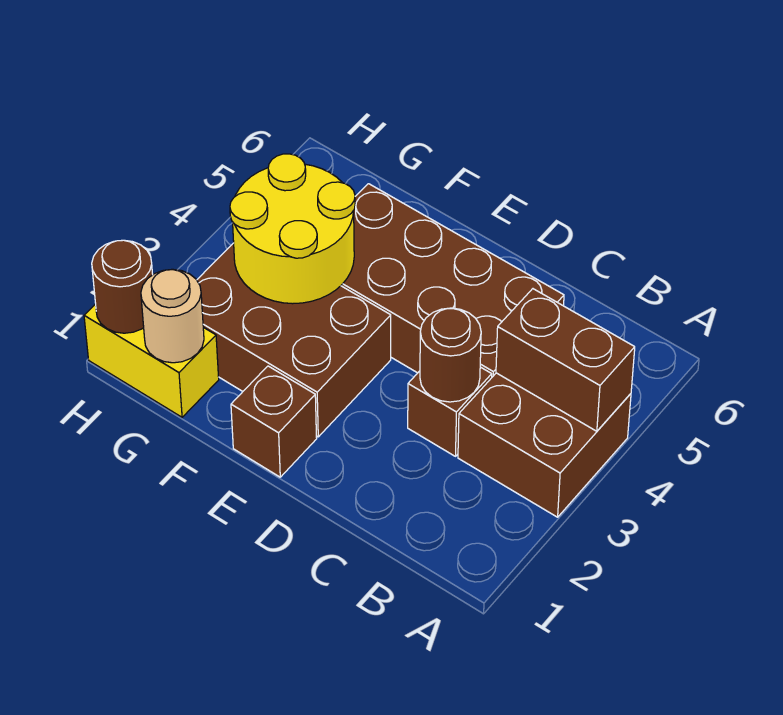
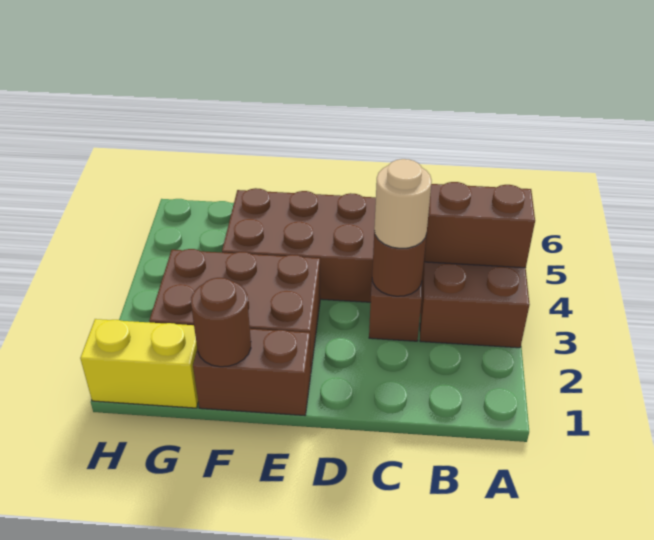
brown 1x1 brick [231,366,317,477] -> brown 1x2 brick [193,329,311,415]
yellow 2x2 round brick [230,154,355,304] -> none
tan 1x1 round brick [141,269,204,363] -> tan 1x1 round brick moved to [374,159,432,248]
brown 1x1 round brick [92,240,153,333] -> brown 1x1 round brick moved to [191,278,251,367]

